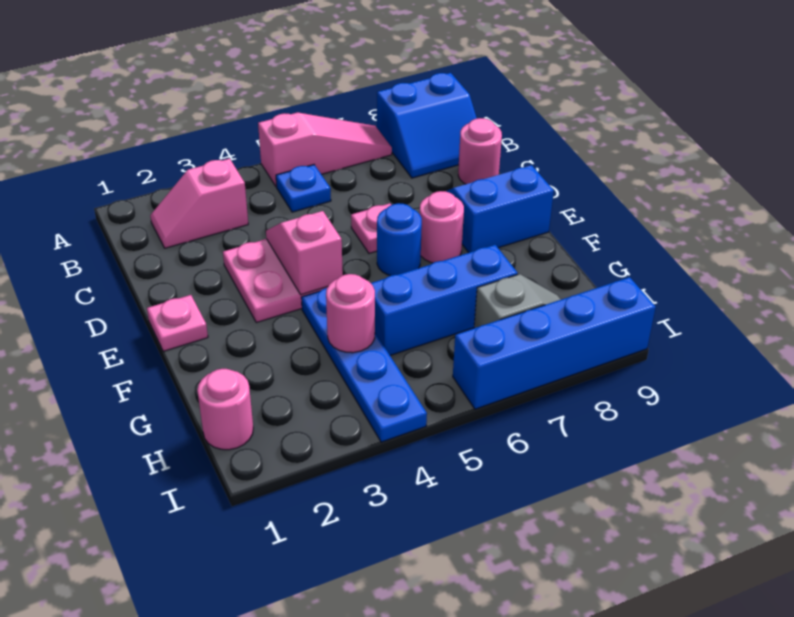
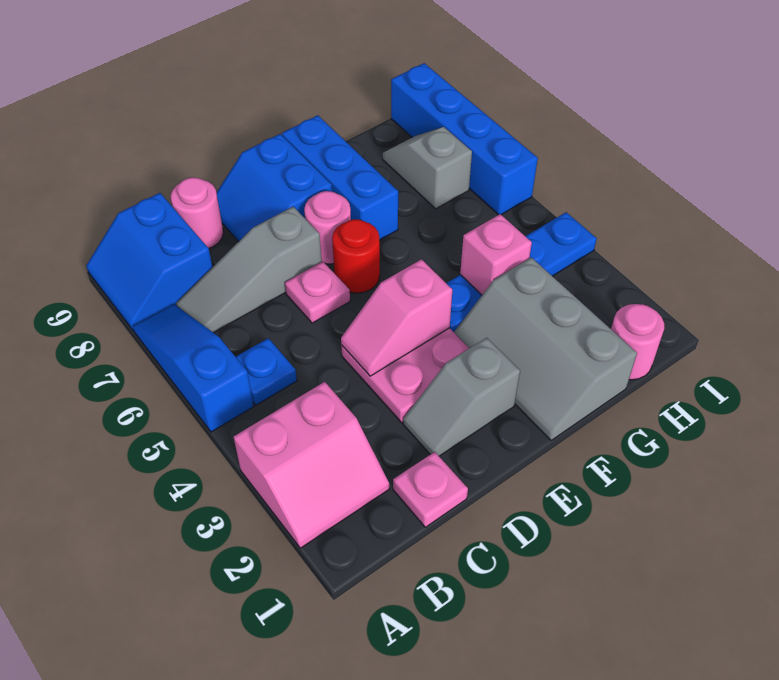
pink 1x3 slope [258,112,392,187] -> blue 1x3 slope [133,304,254,432]
blue 2x2 slope [377,73,477,178] -> blue 2x2 slope turned to [86,193,212,331]
pink 1x2 slope [150,158,248,248] -> pink 2x2 slope [234,382,389,548]
none -> grey 1x3 slope [176,207,322,333]
none -> grey 1x2 slope [403,338,520,456]
pink 1x1 plate [147,295,208,351] -> pink 1x1 plate moved to [393,452,468,527]
blue 1x1 round brick [377,203,422,276] -> red 1x1 round brick [332,219,380,293]
none -> grey 2x3 slope [454,257,637,440]
pink 1x1 round brick [326,274,375,353] -> pink 1x1 brick [460,214,532,295]
blue 1x3 brick [371,245,518,355] -> blue 1x3 brick moved to [282,115,398,240]

